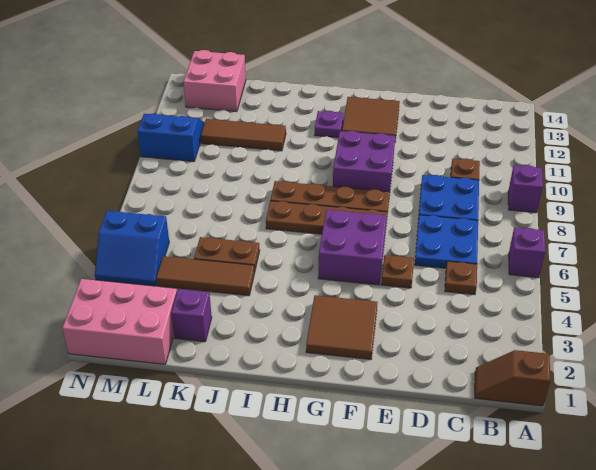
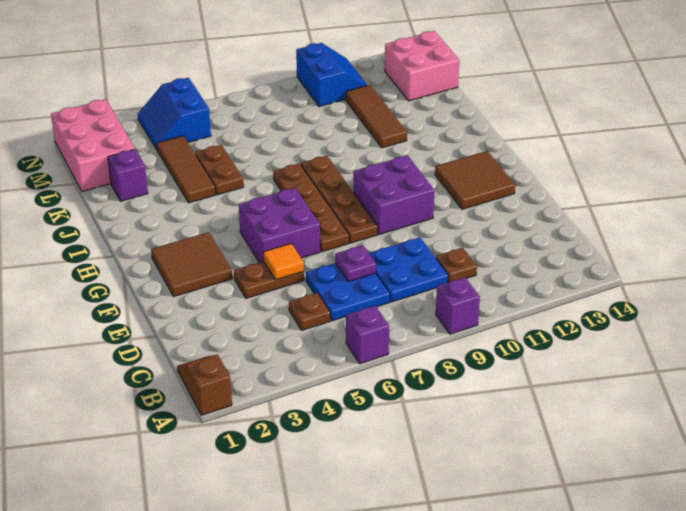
brown 1x1 plate [381,255,414,288] -> brown 1x2 plate [234,261,304,298]
none -> orange 1x1 tile [263,244,304,280]
purple 1x1 plate [315,111,343,138] -> purple 1x1 plate moved to [335,245,376,282]

